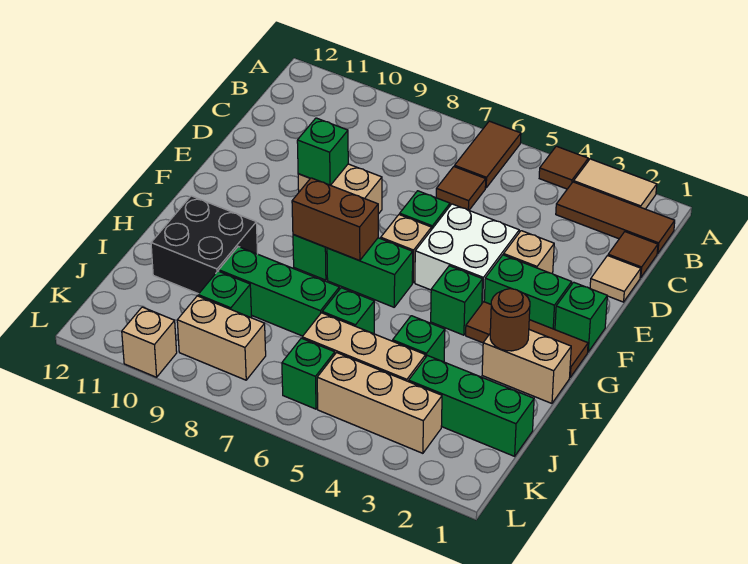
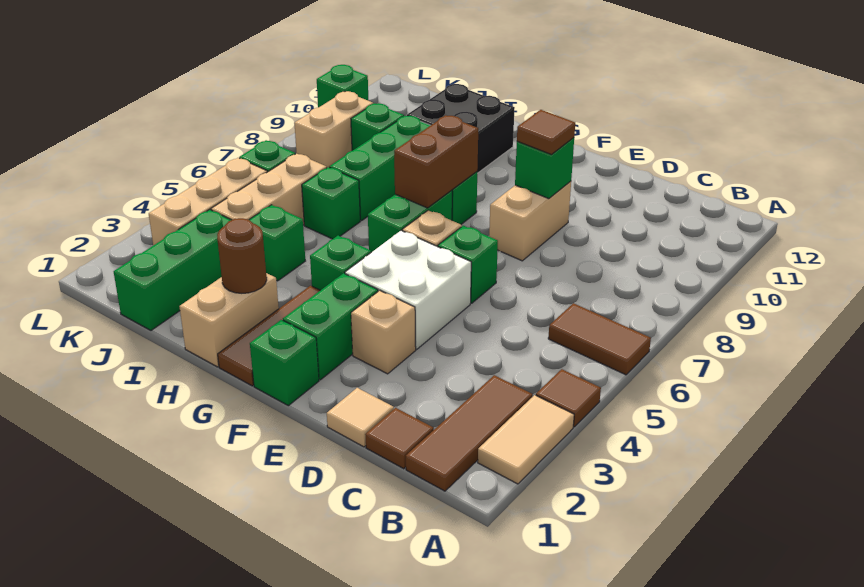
brown 1x1 tile [436,167,486,210] -> brown 1x1 tile moved to [517,110,575,155]
tan 1x1 brick [122,307,177,377] -> green 1x1 brick [317,65,368,108]

